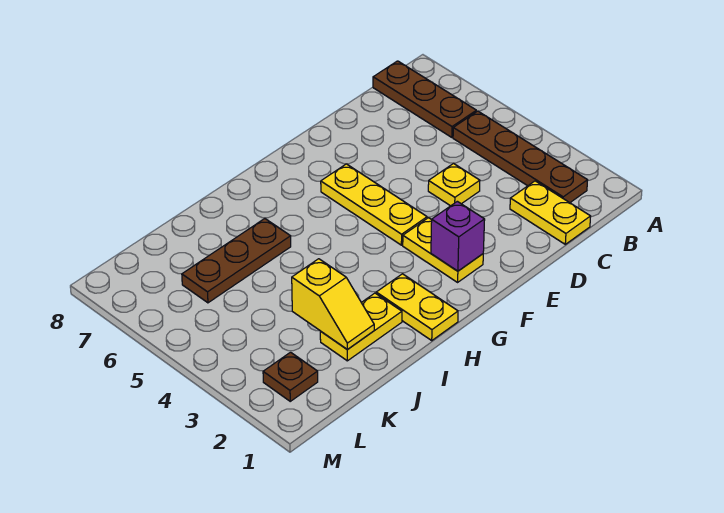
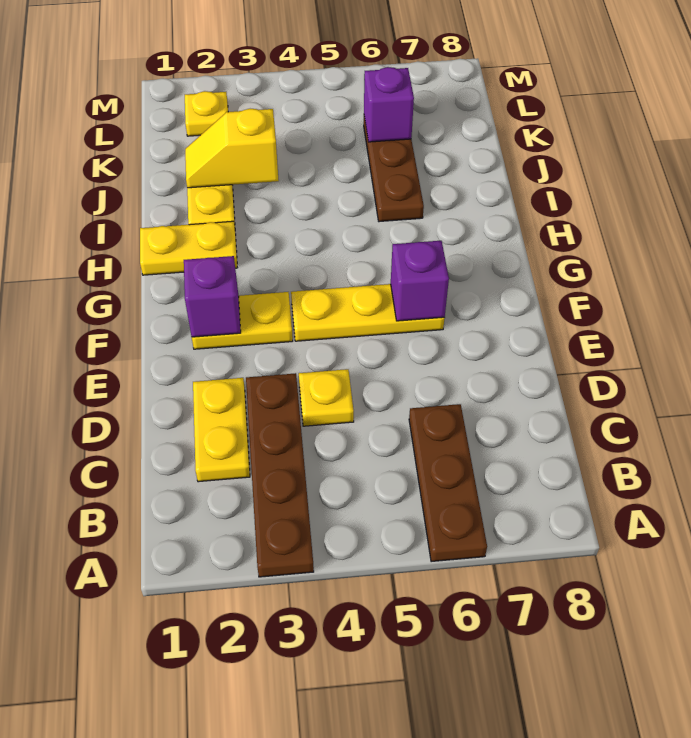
brown 1x4 plate [453,111,588,203] -> brown 1x4 plate turned to [246,373,314,577]
brown 1x3 plate [373,61,476,137] -> brown 1x3 plate turned to [409,404,487,562]
yellow 1x2 plate [510,181,591,244] -> yellow 1x2 plate turned to [193,378,250,482]
none -> purple 1x1 brick [391,241,449,321]
none -> purple 1x1 brick [364,67,414,142]
brown 1x1 plate [263,352,318,401] -> yellow 1x1 plate [185,91,228,136]

